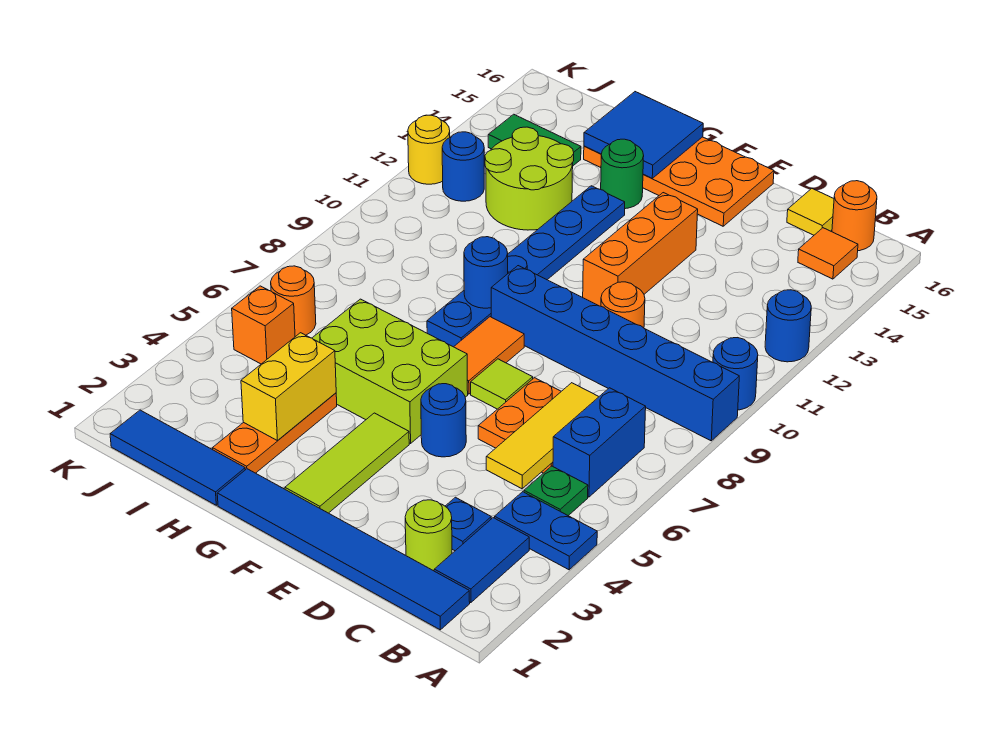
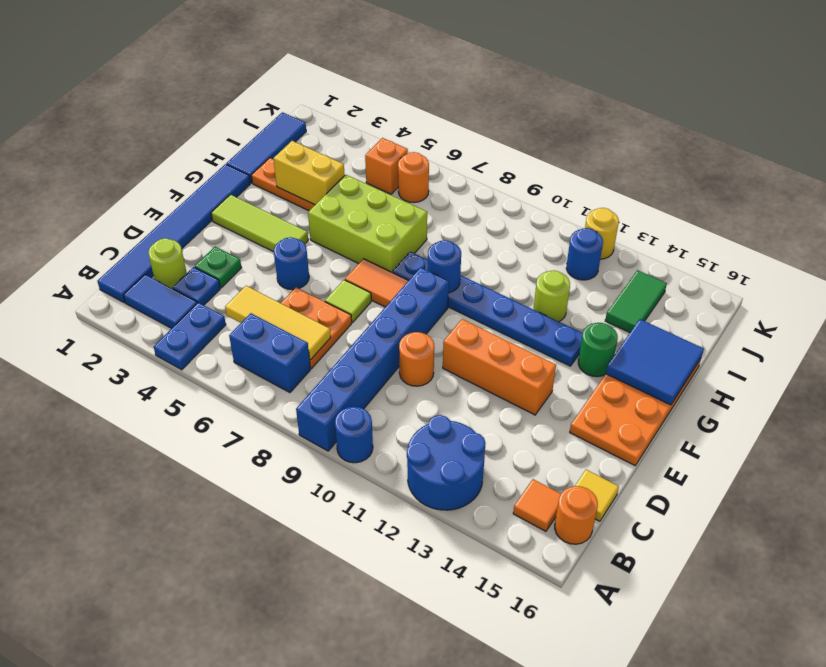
blue 1x1 round brick [765,290,811,362] -> blue 2x2 round brick [407,415,486,510]
green 1x1 plate [524,466,588,516] -> green 1x1 plate moved to [195,247,242,288]
lime 2x3 brick [312,299,468,443] -> lime 2x3 brick turned to [308,175,427,272]
lime 2x2 round brick [485,127,574,230] -> lime 1x1 round brick [534,270,570,321]

